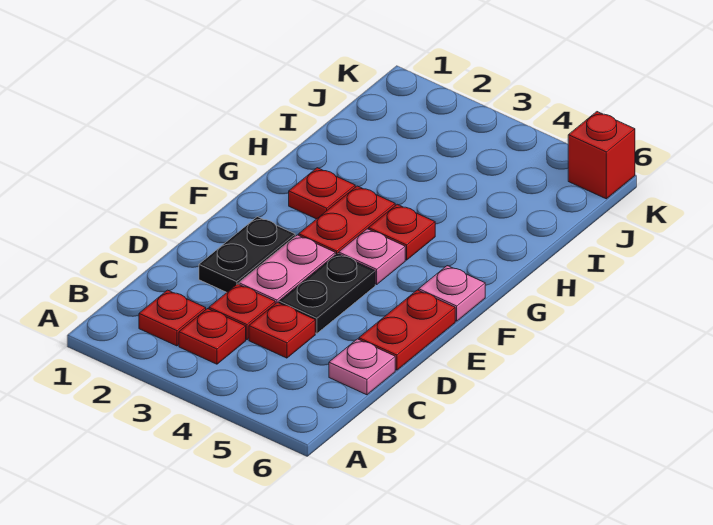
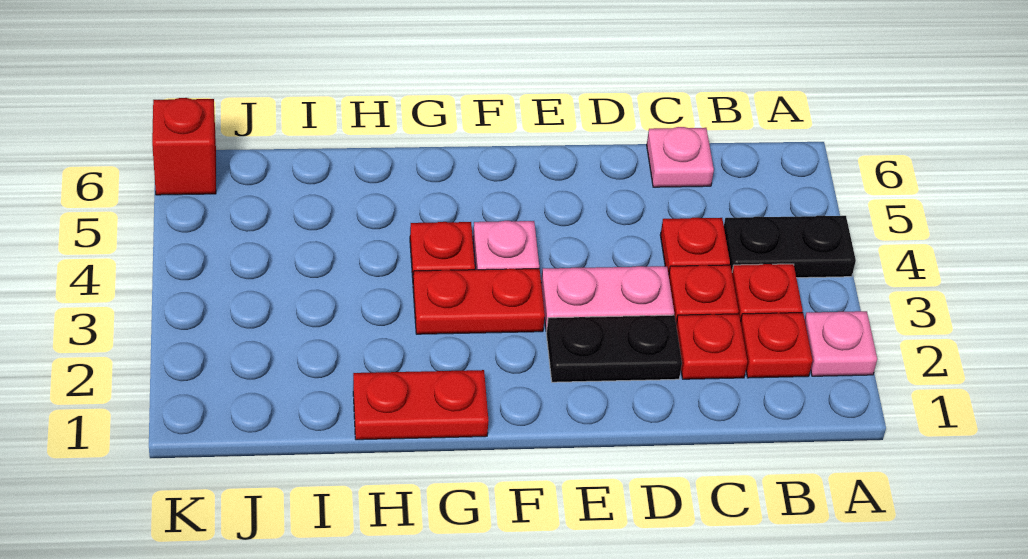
black 1x2 plate [279,253,375,334] -> black 1x2 plate moved to [724,216,856,278]
red 1x2 plate [359,290,455,370] -> red 1x2 plate moved to [353,370,489,440]
pink 1x1 plate [419,266,485,321] -> pink 1x1 plate moved to [805,311,877,376]
red 1x1 plate [289,168,355,219] -> red 1x1 plate moved to [676,314,747,379]

